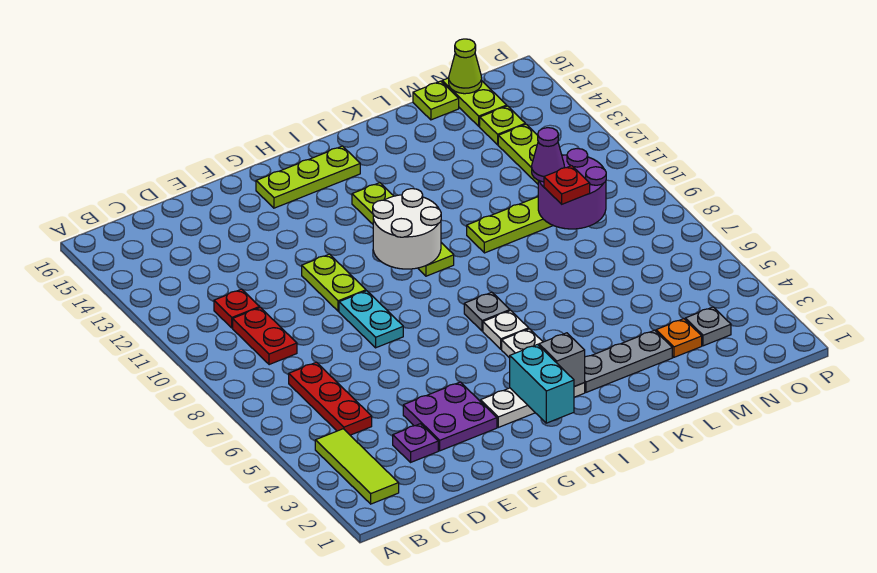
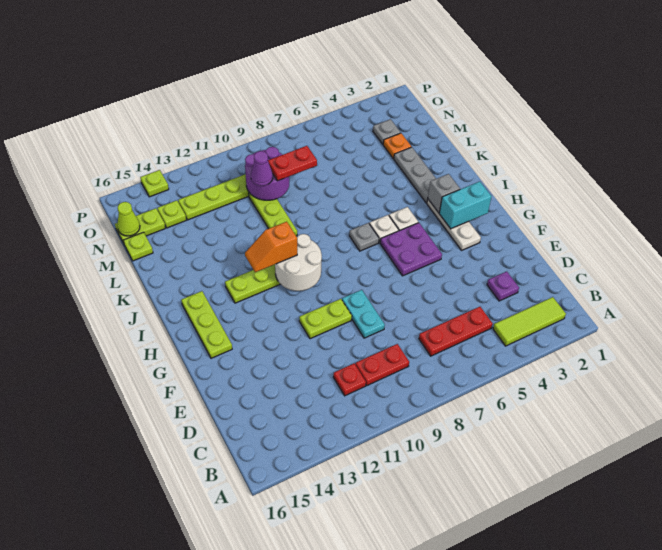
purple 2x2 plate [403,382,497,451] -> purple 2x2 plate moved to [380,223,442,276]
cyan 1x2 plate [339,291,403,348] -> cyan 1x2 plate turned to [342,290,385,338]
none -> orange 1x2 slope [245,222,297,272]
red 1x1 plate [544,166,590,204] -> red 1x2 plate [268,146,317,181]
none -> lime 1x1 plate [140,170,169,197]

